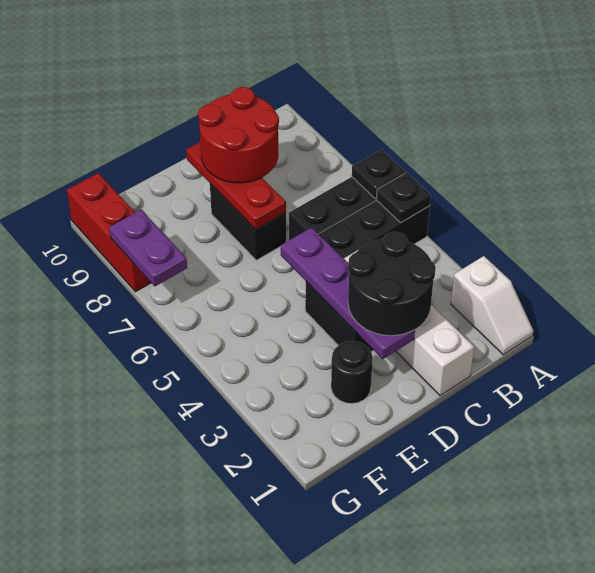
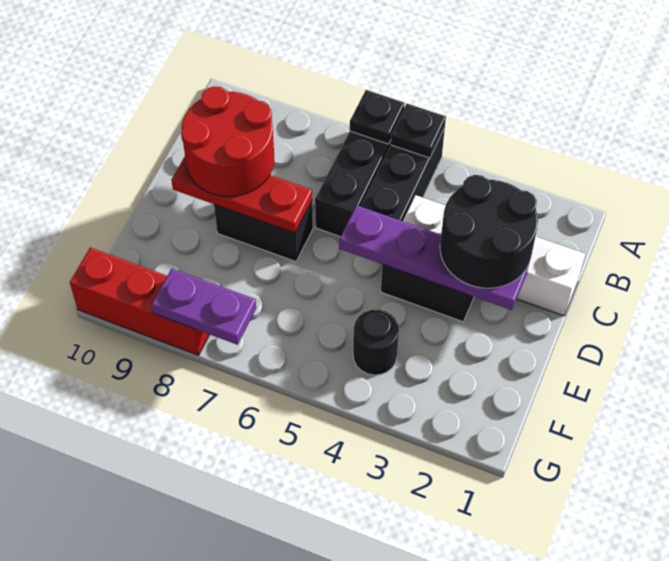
white 1x2 slope [451,256,533,355] -> none
black 1x1 round brick [331,341,373,404] -> black 1x1 round brick moved to [353,309,399,375]

